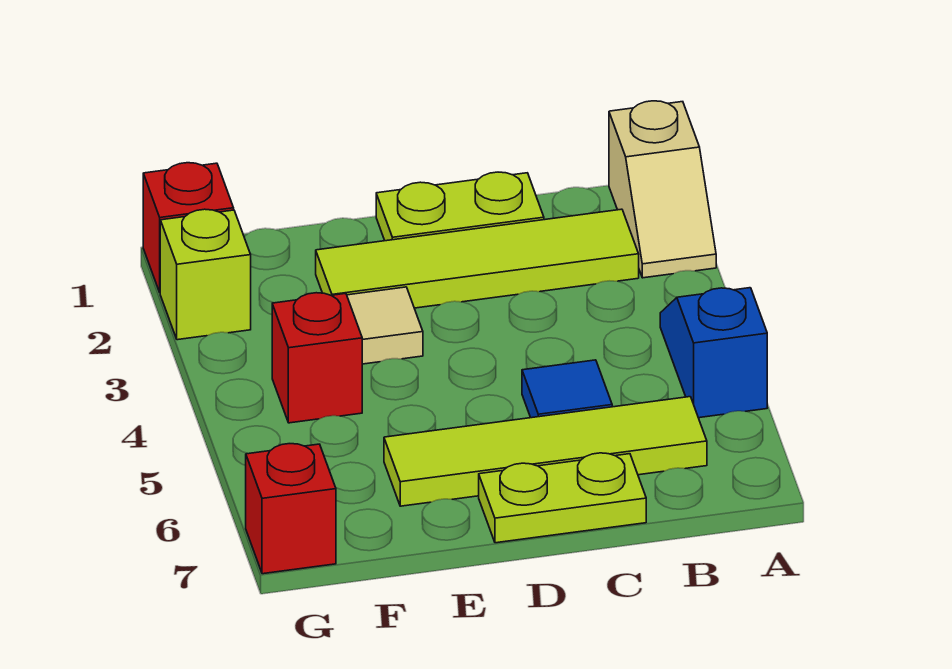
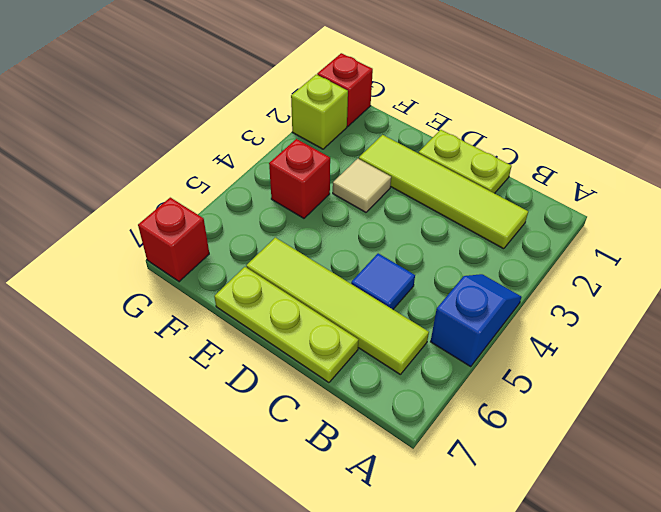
tan 1x2 slope [609,101,716,278] -> none
lime 1x2 plate [479,453,646,543] -> lime 1x3 plate [214,267,358,383]

